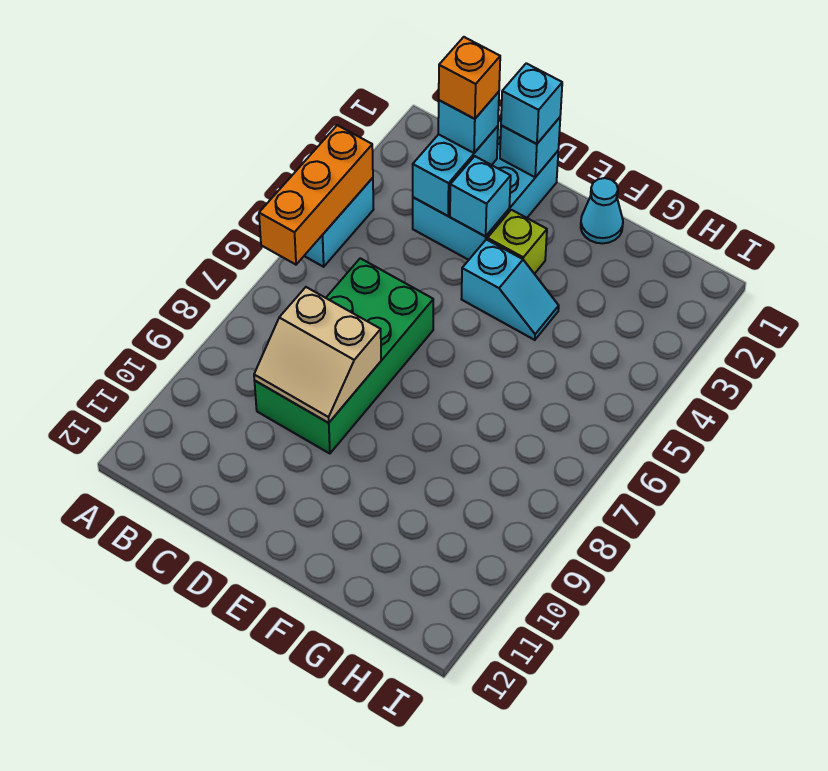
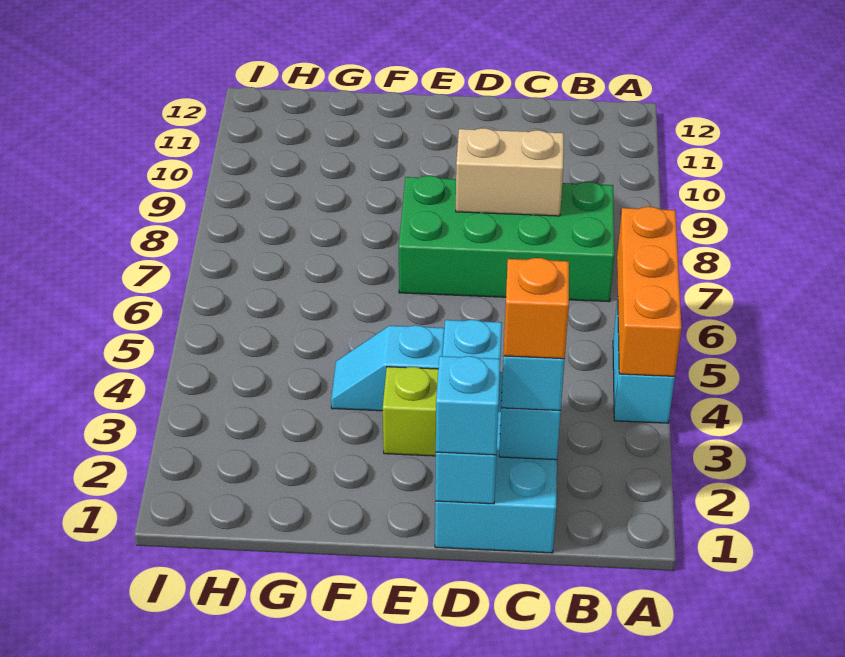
green 2x4 brick [254,258,433,454] -> green 2x4 brick turned to [399,176,614,302]
cyan 1x1 cone [581,178,623,243] -> none

